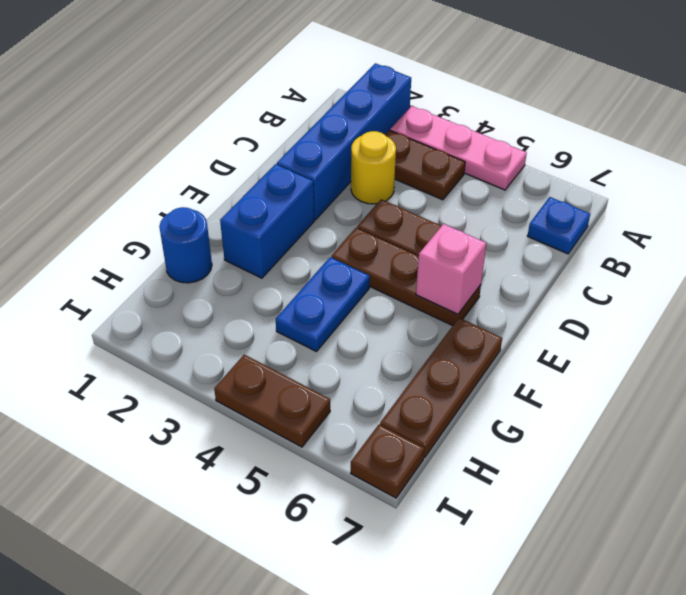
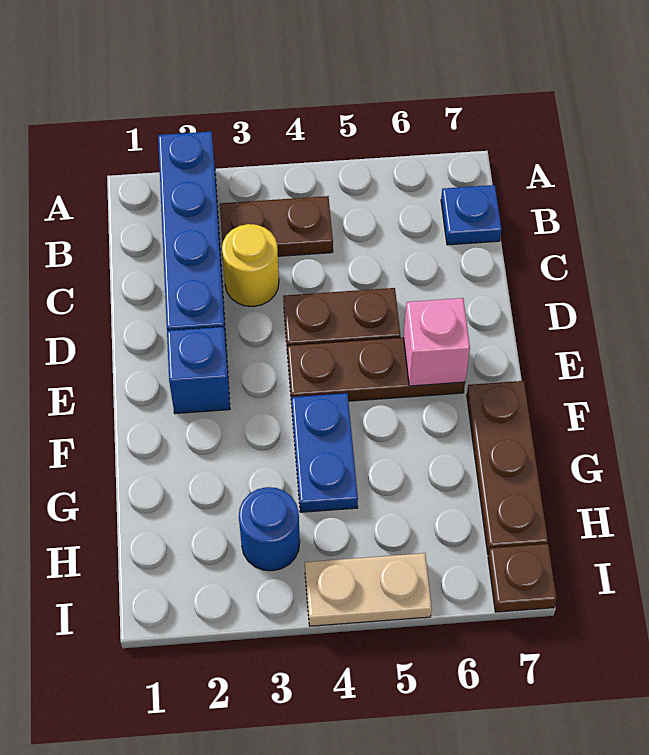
pink 1x3 plate [390,106,527,190] -> none
blue 1x2 brick [220,164,314,278] -> blue 1x1 brick [167,327,230,414]
blue 1x1 round brick [159,207,212,283] -> blue 1x1 round brick moved to [239,487,300,571]
brown 1x2 plate [214,355,330,447] -> tan 1x2 plate [305,553,432,626]

